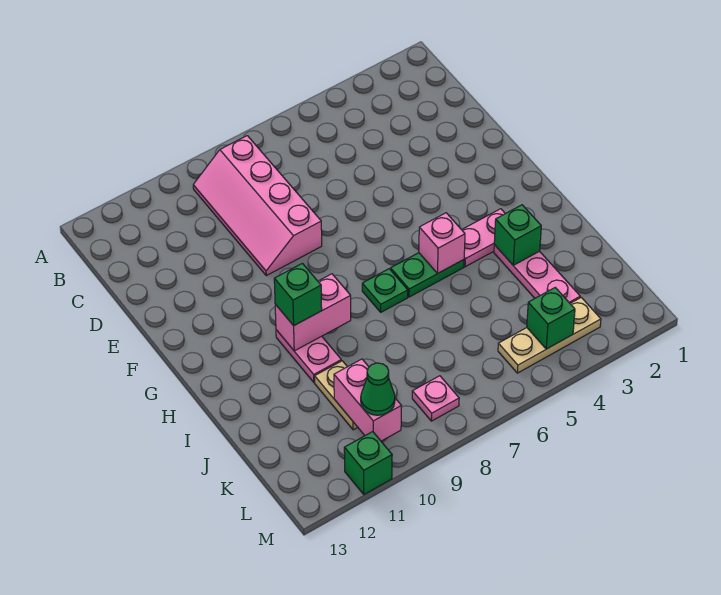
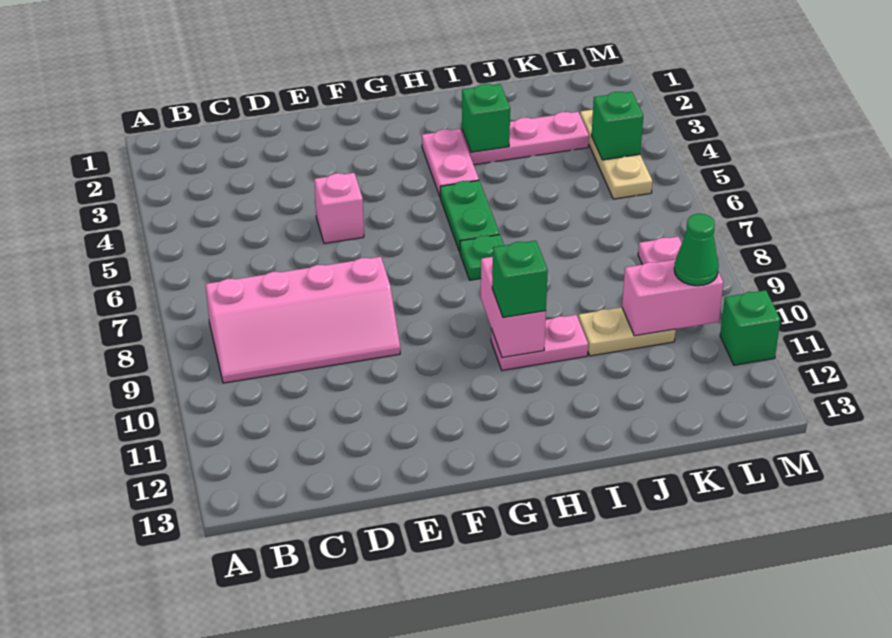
pink 1x1 brick [419,213,465,273] -> pink 1x1 brick moved to [314,173,364,243]

